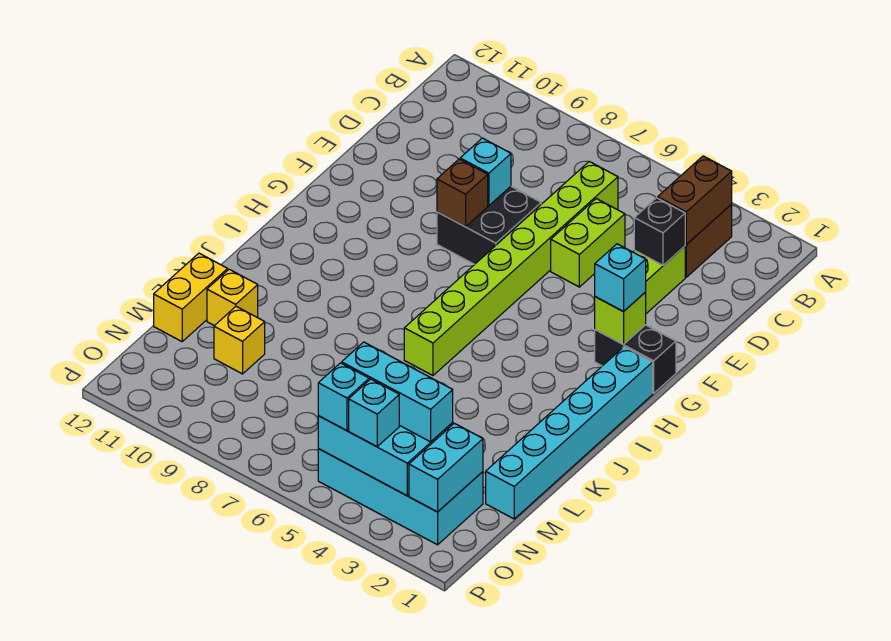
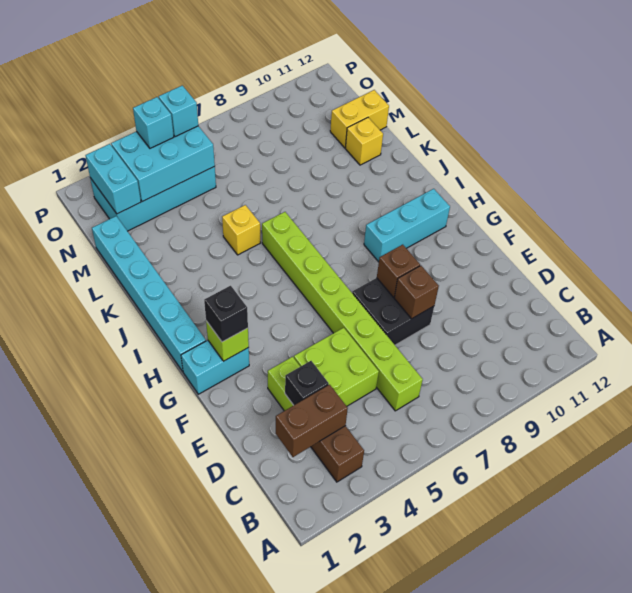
brown 1x2 brick [658,156,732,245] -> brown 1x2 brick turned to [276,385,348,457]
lime 1x2 brick [551,199,625,287] -> lime 2x2 brick [294,328,379,406]
cyan 1x1 brick [460,138,511,206] -> brown 1x1 brick [394,266,439,319]
black 1x2 brick [595,325,676,393] -> cyan 1x2 brick [181,340,249,394]
cyan 1x1 brick [595,244,646,312] -> black 1x1 brick [204,286,248,342]
yellow 1x2 brick [154,253,228,341] -> yellow 1x2 brick turned to [330,90,389,148]
yellow 1x1 brick [214,306,265,374] -> yellow 1x1 brick moved to [222,205,260,255]
cyan 1x3 brick [342,342,453,442] -> cyan 1x3 brick moved to [364,189,450,262]

